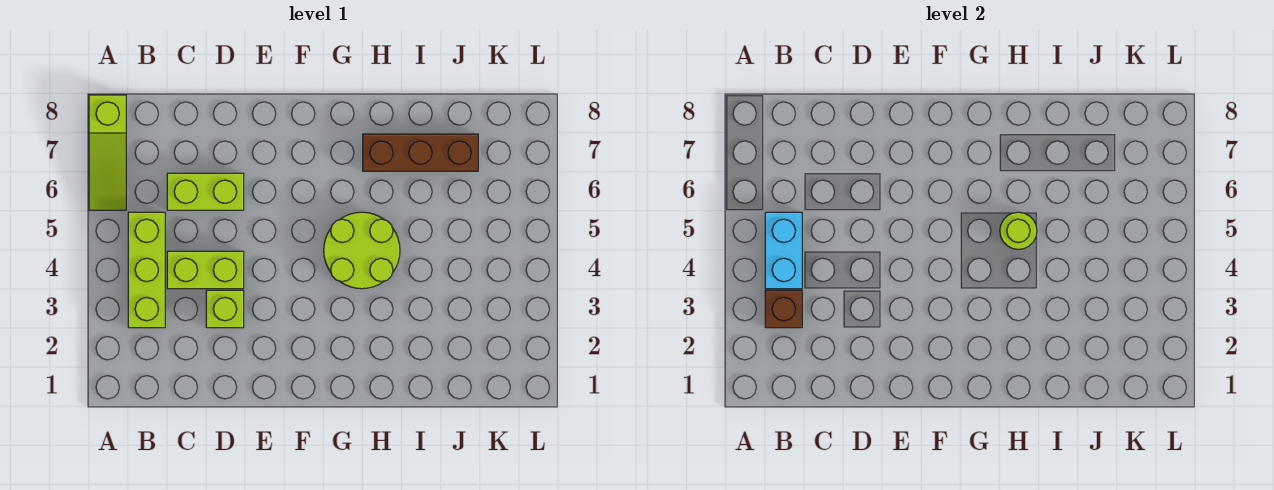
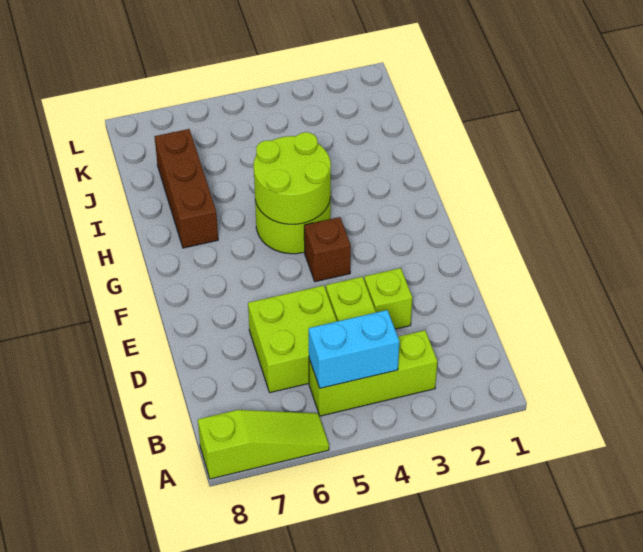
brown 1x1 brick [765,290,802,328] -> brown 1x1 brick moved to [304,217,351,282]
lime 1x2 brick [167,173,244,210] -> lime 2x2 brick [248,285,337,393]
lime 1x1 round brick [1000,212,1037,249] -> lime 2x2 round brick [254,132,331,224]

